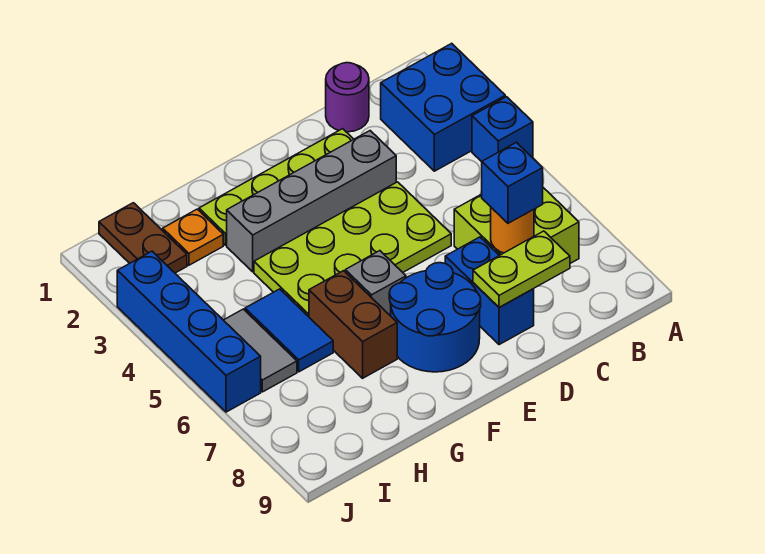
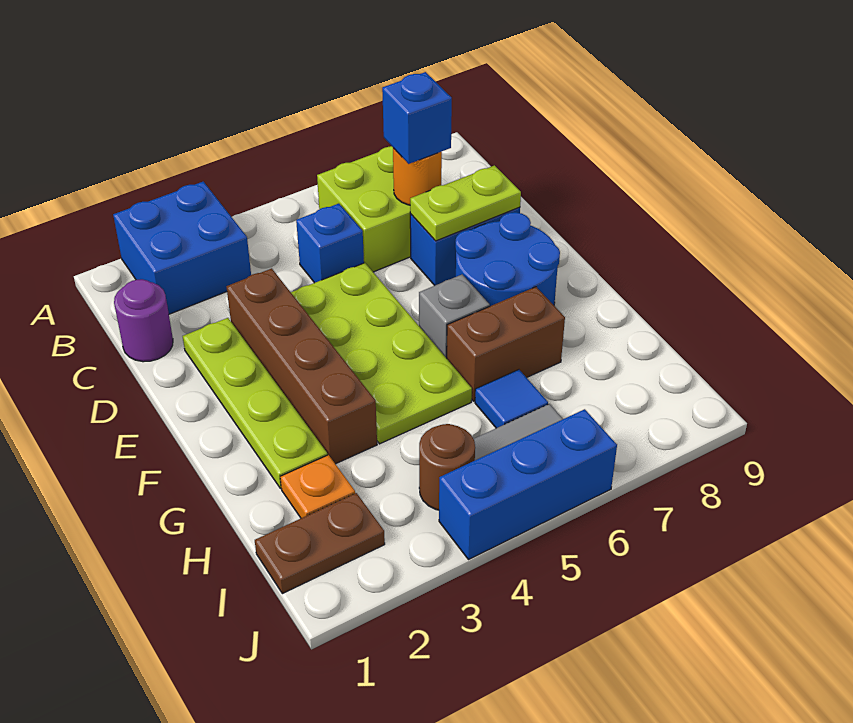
blue 1x1 brick [472,97,533,162] -> blue 1x1 brick moved to [296,204,364,283]
lime 1x2 plate [473,231,570,308] -> lime 1x2 plate turned to [410,165,521,241]
grey 1x4 brick [227,131,396,272] -> brown 1x4 brick [227,268,377,464]
blue 1x2 tile [245,289,333,372] -> blue 1x1 tile [475,370,548,428]
none -> brown 1x1 round brick [419,424,475,510]
blue 1x4 brick [117,251,261,412] -> blue 1x3 brick [439,409,617,560]

